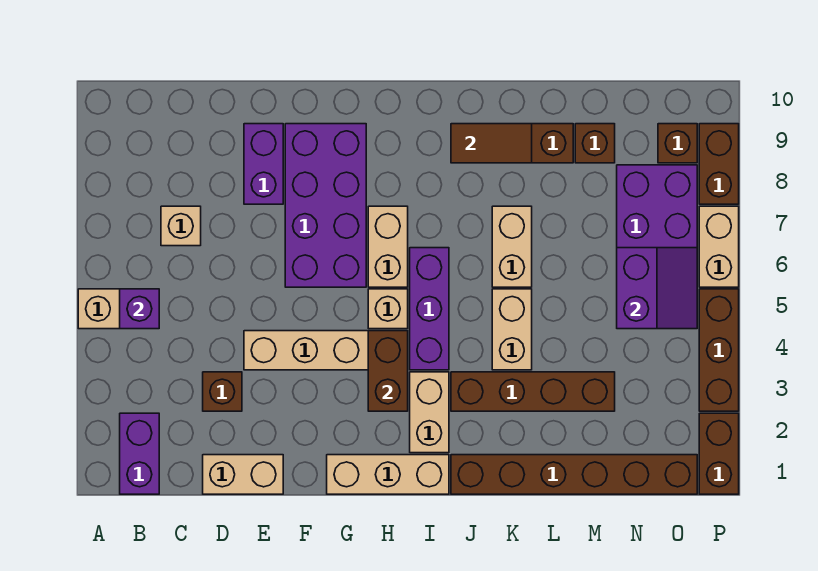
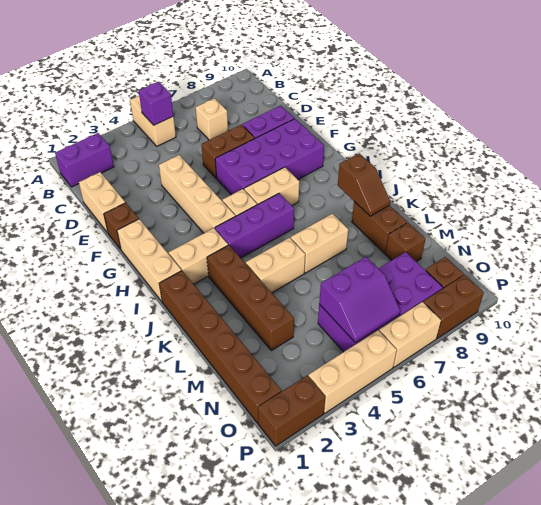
brown 1x1 brick [203,372,242,411] -> brown 1x1 brick moved to [104,203,139,249]
brown 1x2 brick [368,331,408,411] -> brown 1x2 brick moved to [201,125,255,178]
brown 1x2 tile [451,124,532,163] -> brown 1x2 slope [338,153,390,216]
brown 1x3 brick [699,289,739,411] -> tan 1x3 brick [308,330,397,413]

